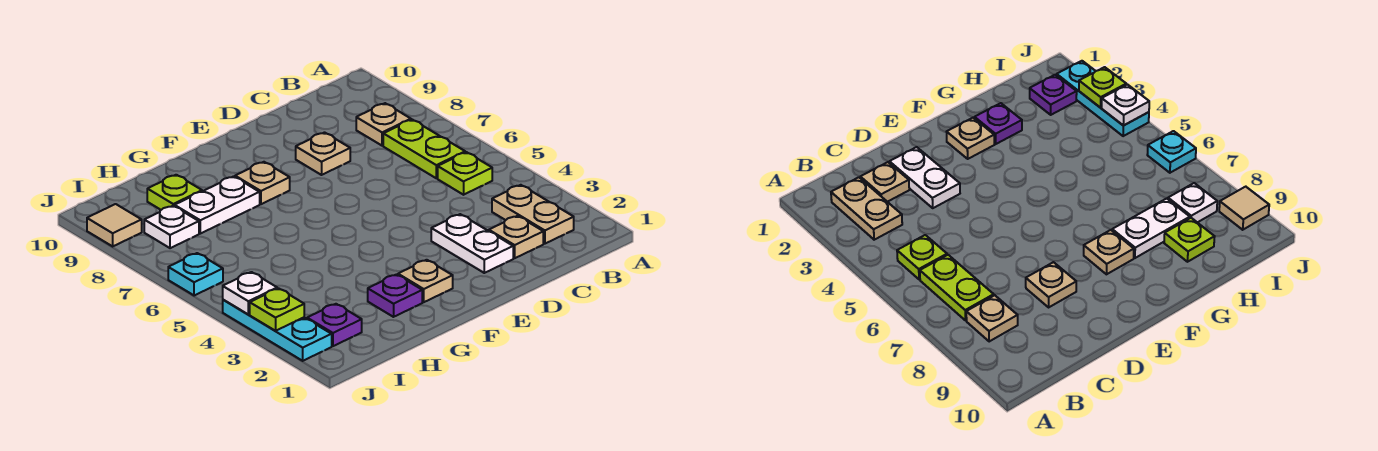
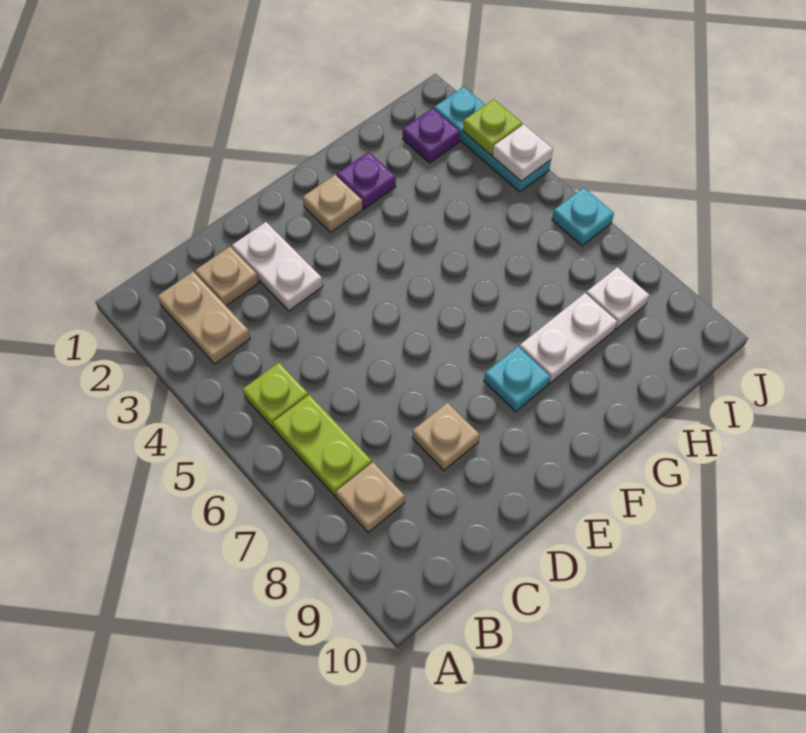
tan 1x1 plate [235,162,290,204] -> cyan 1x1 plate [484,346,550,412]
lime 1x1 plate [147,175,202,210] -> none
tan 1x1 tile [87,204,142,246] -> none

